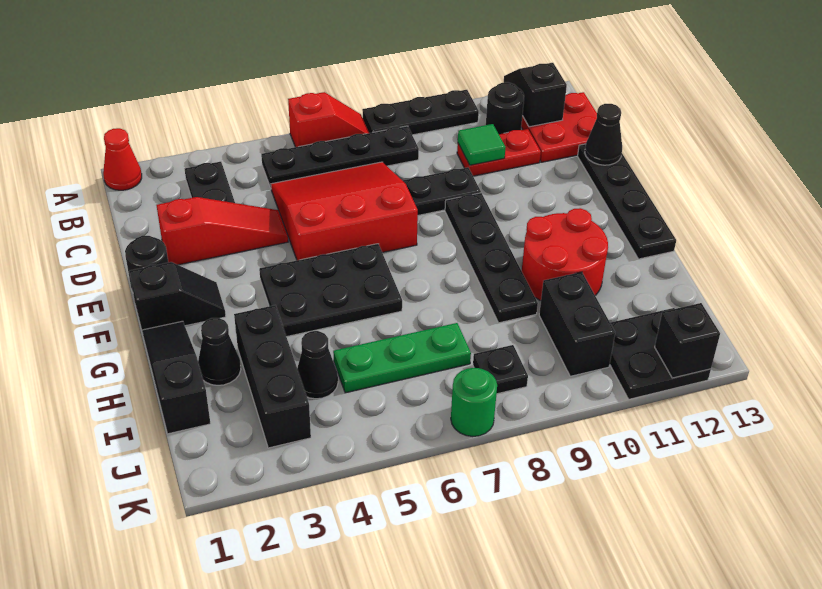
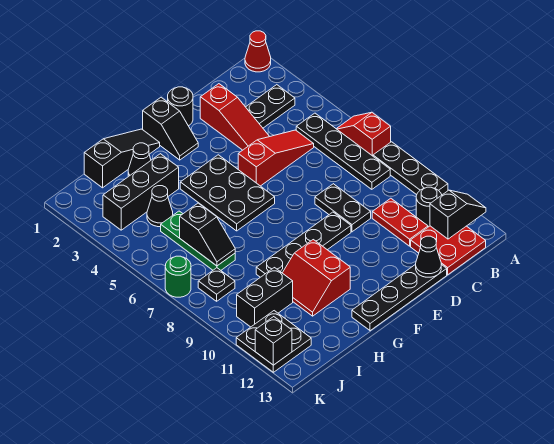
red 1x2 slope [288,92,369,147] -> red 1x2 slope turned to [337,112,391,156]
red 3x3 slope [271,162,418,260] -> red 1x3 slope [238,130,314,186]
green 1x1 tile [458,124,506,165] -> none
red 2x2 round brick [522,208,608,301] -> red 2x2 slope [283,240,350,316]
none -> black 1x2 slope [180,203,235,266]

